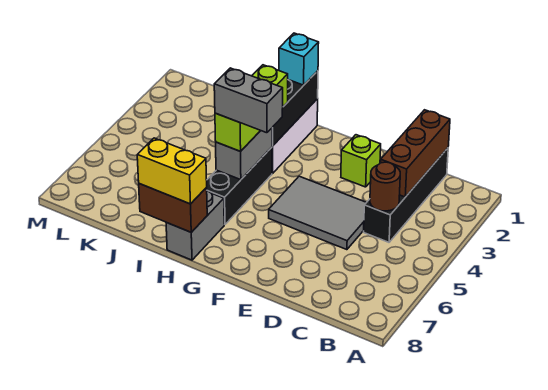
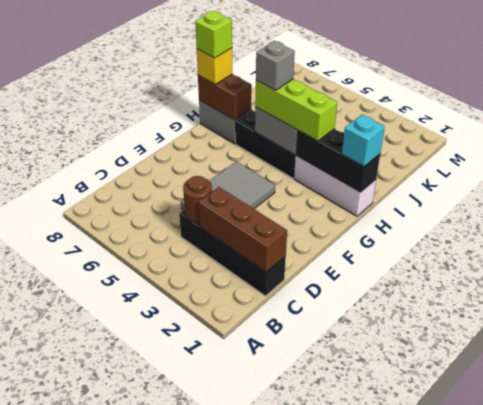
lime 1x1 brick [341,135,381,187] -> lime 1x1 brick moved to [195,11,232,58]
grey 1x2 brick [214,68,283,133] -> grey 1x1 brick [256,41,295,90]
brown 1x2 brick [139,184,207,232] -> brown 1x2 brick turned to [198,74,252,120]
yellow 1x2 brick [137,138,207,204] -> yellow 1x1 brick [197,48,232,85]

